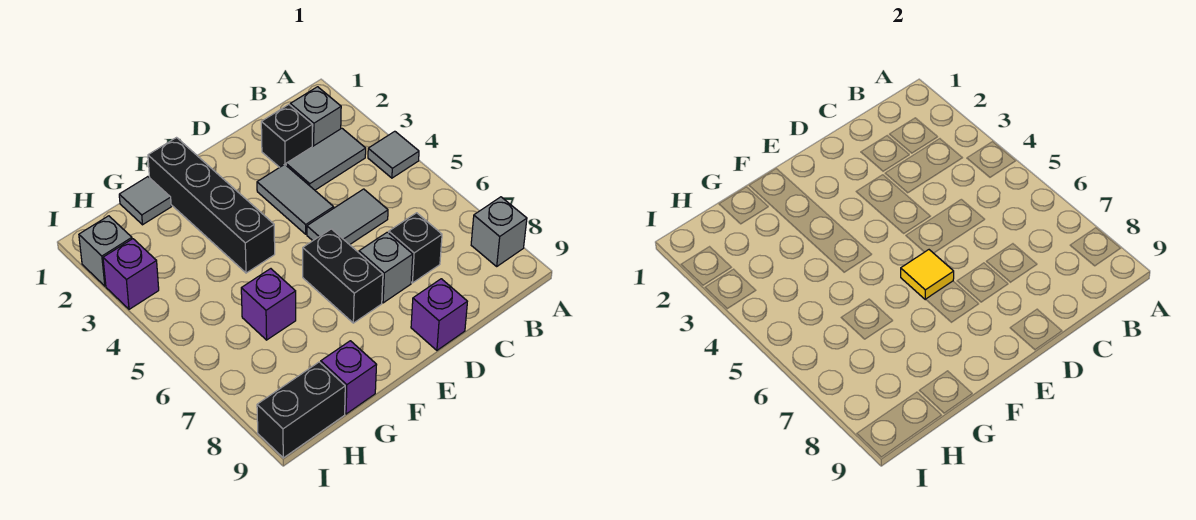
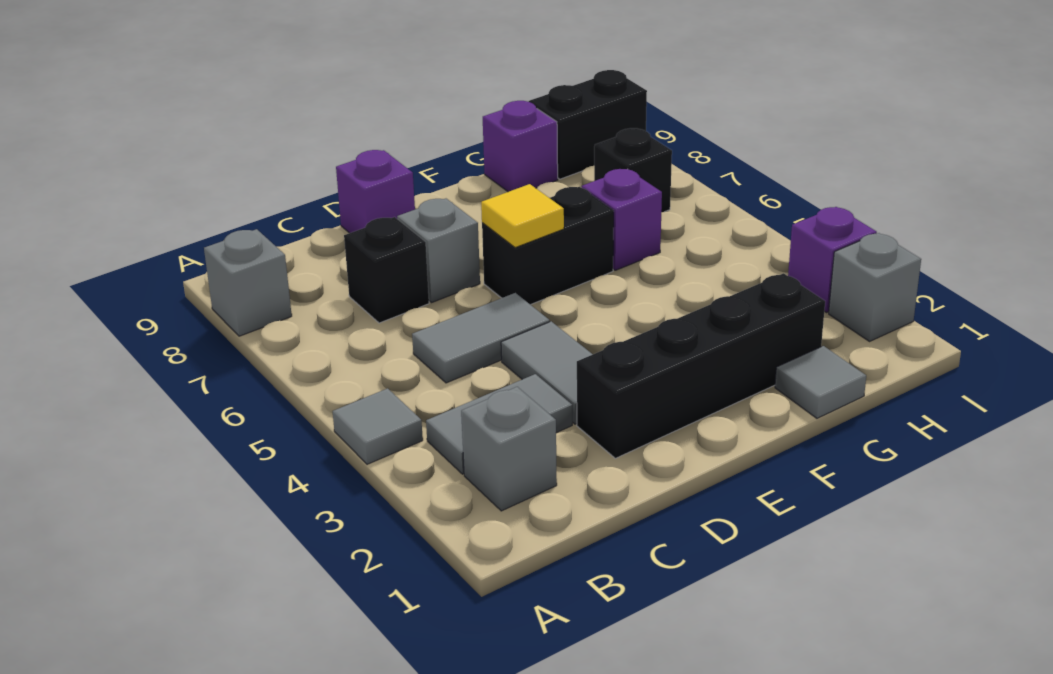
black 1x1 brick [261,105,313,167] -> black 1x1 brick moved to [594,128,672,212]
black 1x2 brick [303,229,383,323] -> black 1x2 brick turned to [482,187,614,305]
black 1x4 brick [148,138,275,273] -> black 1x4 brick turned to [577,273,825,458]

